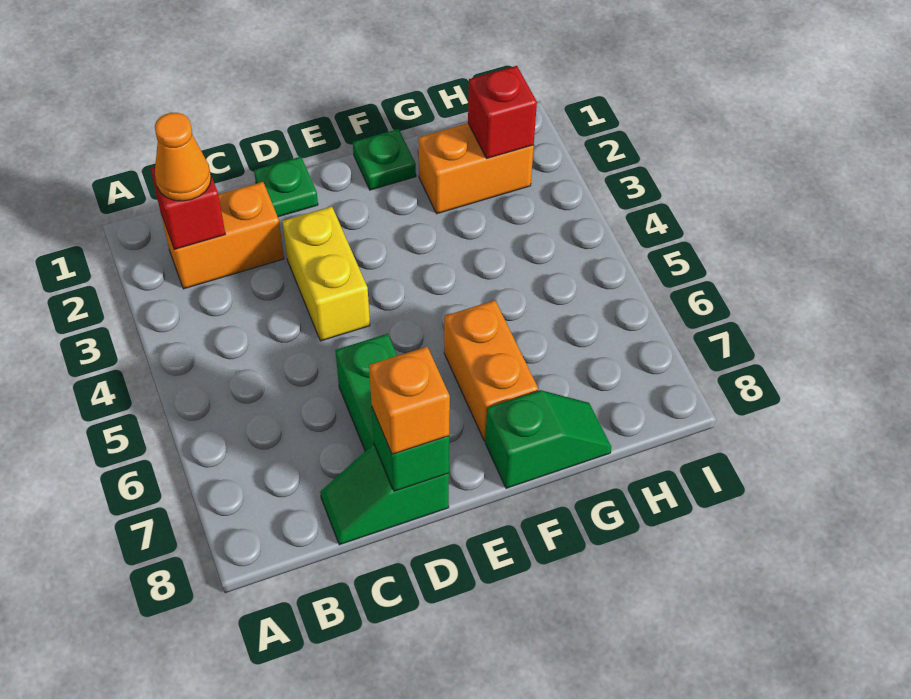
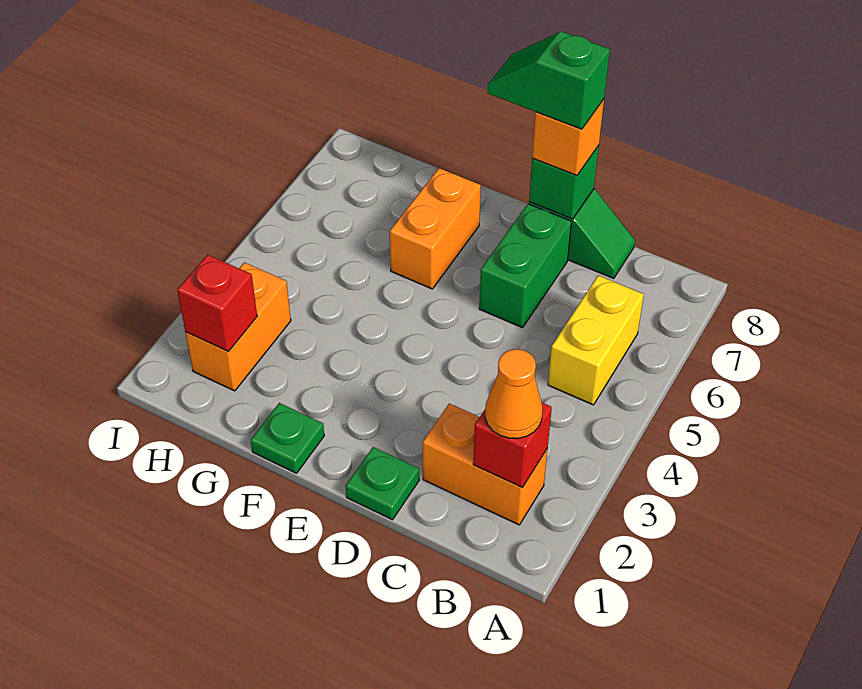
yellow 1x2 brick [282,206,370,341] -> yellow 1x2 brick moved to [548,275,644,405]
green 1x2 slope [485,390,611,488] -> green 1x2 slope moved to [487,31,610,129]
orange 1x2 brick [418,123,534,214] -> orange 1x2 brick turned to [185,262,291,391]

